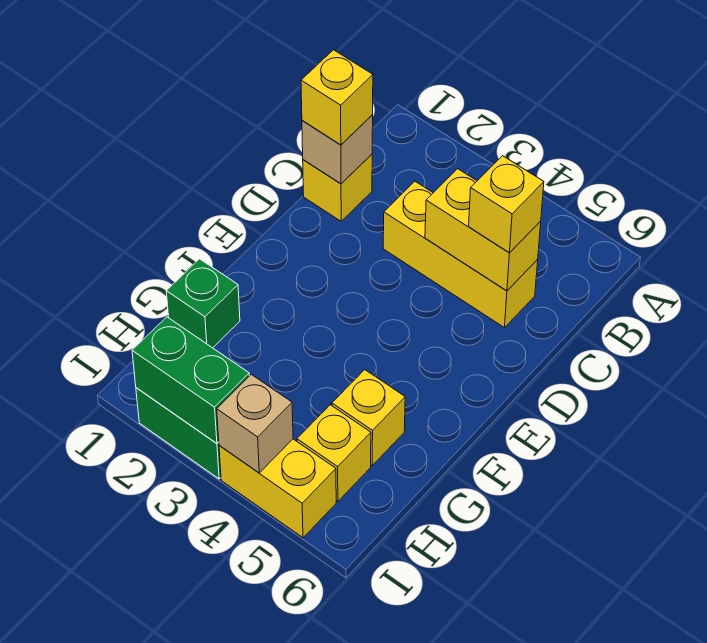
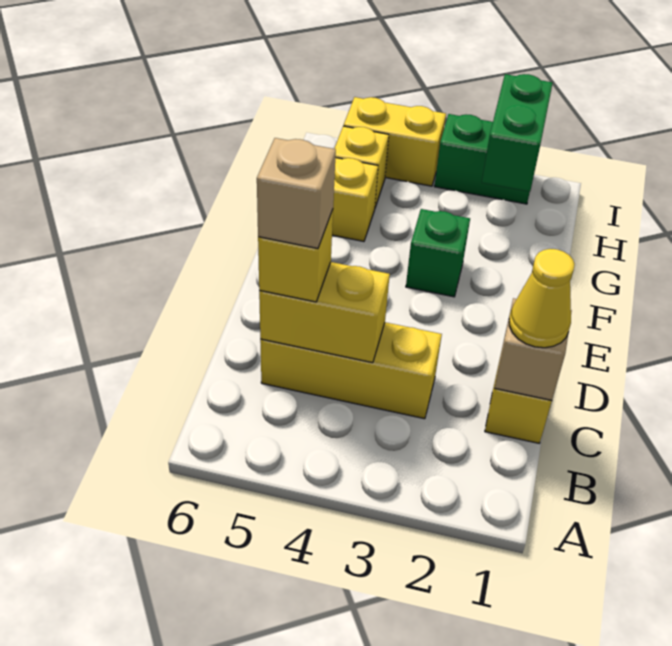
yellow 1x1 brick [301,50,373,145] -> yellow 1x1 cone [509,249,575,348]
green 1x1 brick [166,259,240,348] -> green 1x1 brick moved to [406,209,470,297]
green 1x2 brick [132,317,249,443] -> green 1x2 brick turned to [482,74,553,192]
tan 1x1 brick [217,374,293,473] -> tan 1x1 brick moved to [257,138,336,249]

